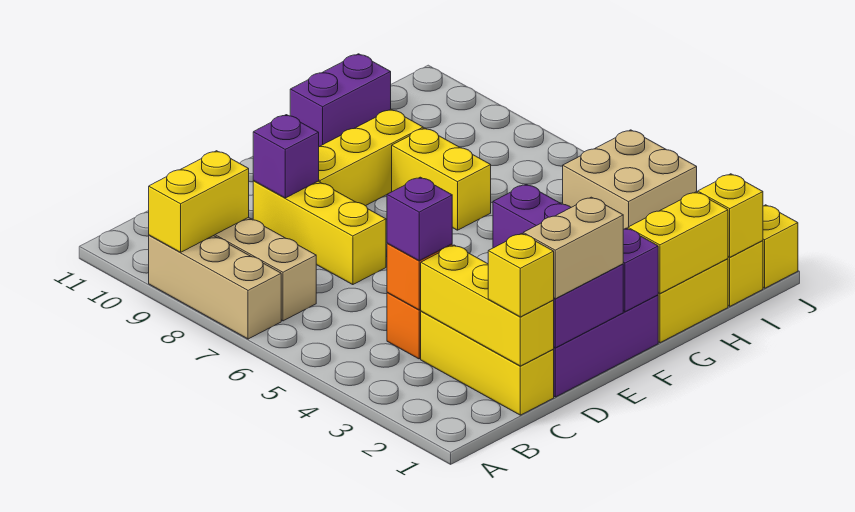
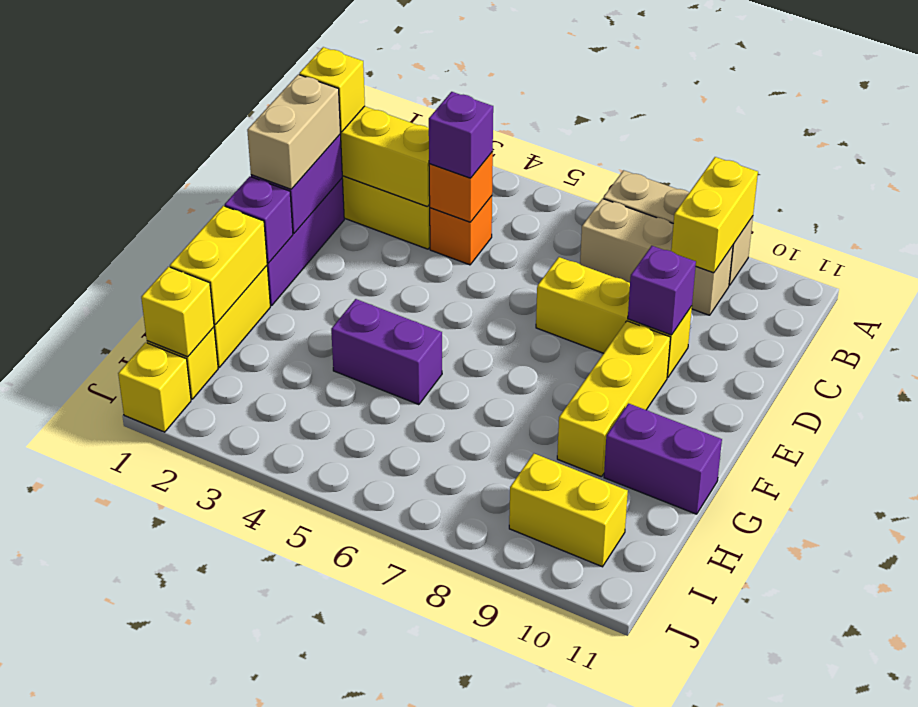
yellow 1x2 brick [392,128,491,230] -> yellow 1x2 brick moved to [509,454,628,567]
purple 1x2 brick [290,54,391,147] -> purple 1x2 brick turned to [604,404,722,514]
tan 2x2 brick [563,130,697,229] -> none

